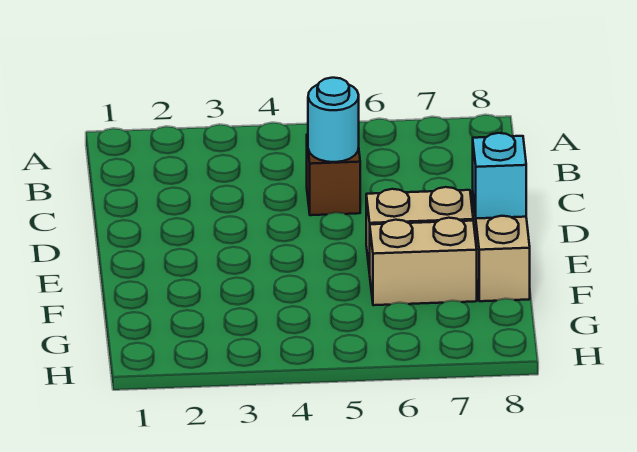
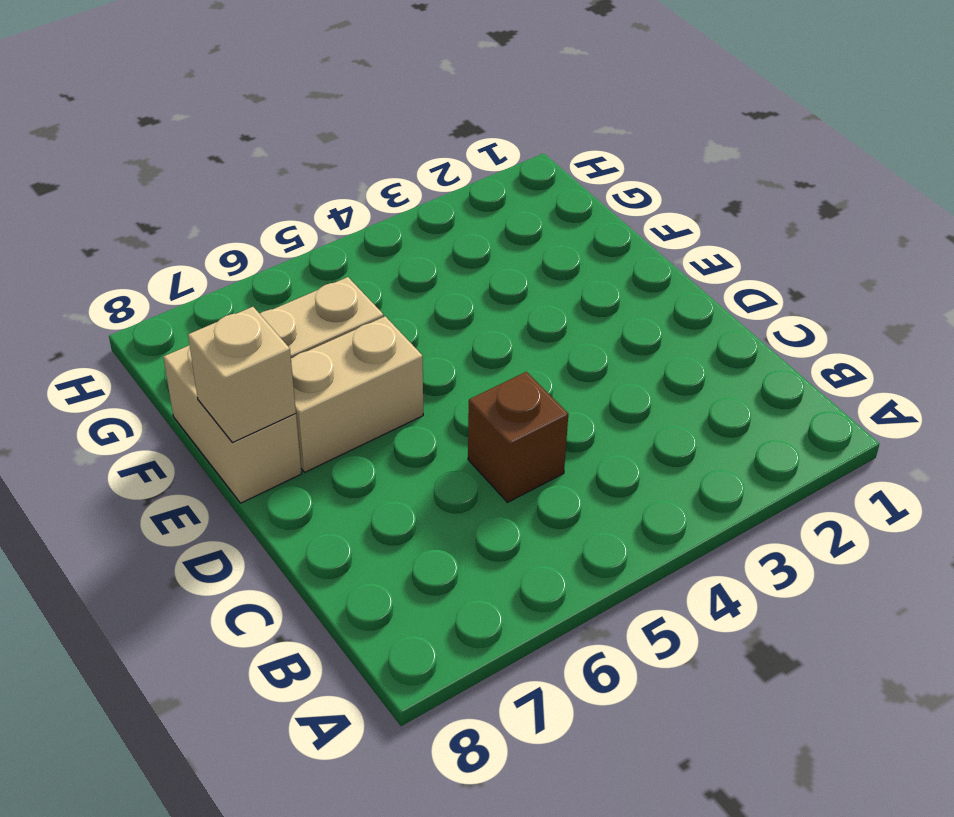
cyan 1x1 round brick [308,78,359,162] -> none
cyan 1x1 brick [473,133,526,219] -> tan 1x1 brick [188,307,296,443]

